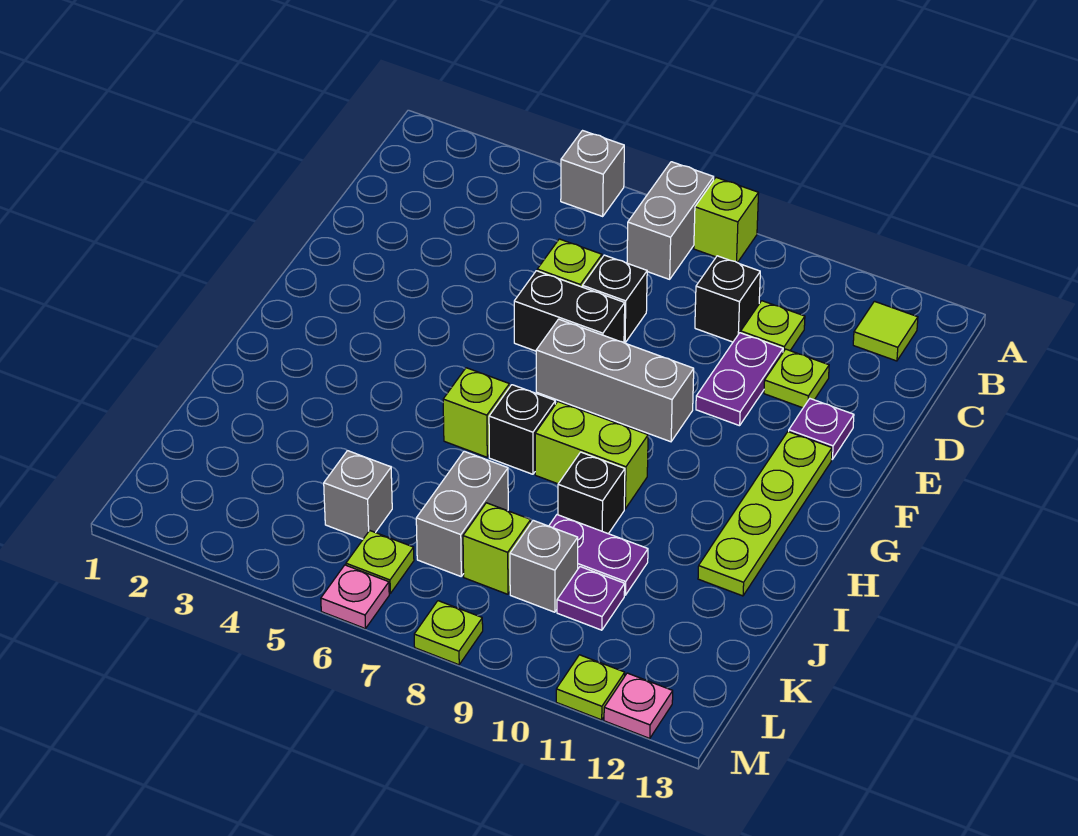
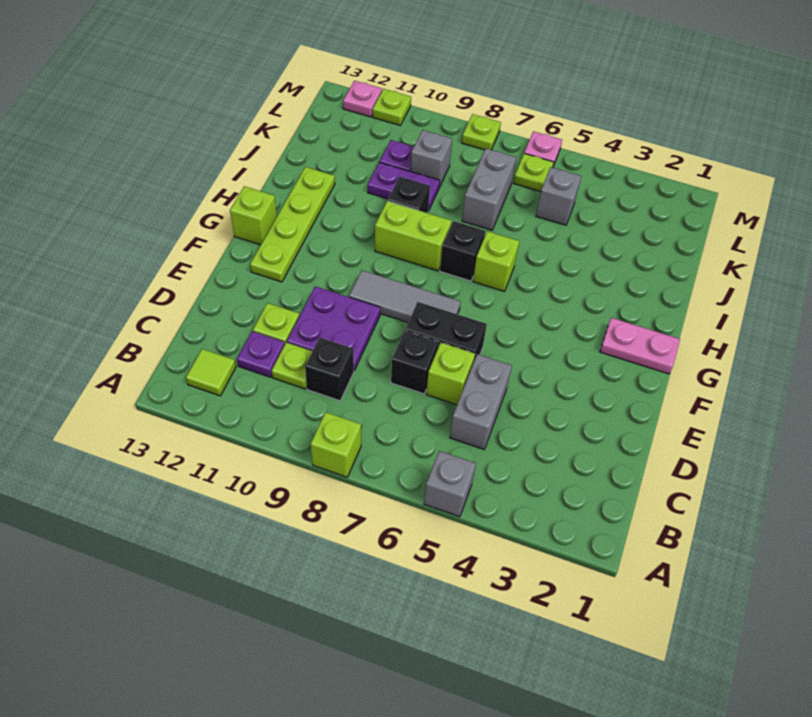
grey 1x2 brick [627,162,714,279] -> grey 1x2 brick moved to [450,354,512,449]
purple 1x2 plate [696,333,783,426] -> purple 2x2 plate [287,286,380,370]
purple 1x1 plate [789,399,854,459] -> purple 1x1 plate moved to [237,331,285,377]
grey 1x3 brick [536,319,694,442] -> grey 1x3 tile [349,270,461,322]
none -> pink 1x2 plate [600,318,680,374]
lime 1x1 brick [463,503,531,594] -> lime 1x1 brick moved to [230,186,277,245]

